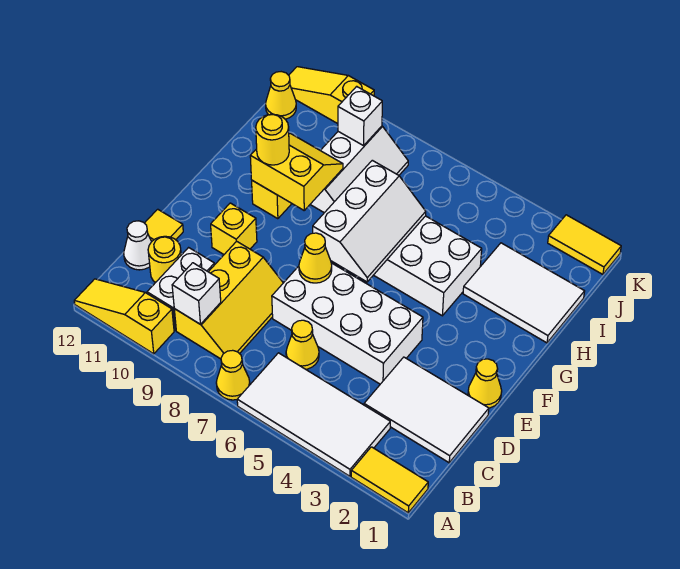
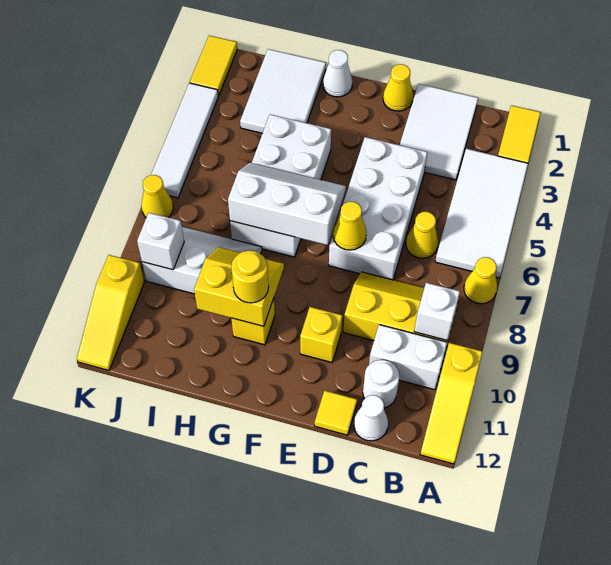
yellow 1x1 round brick [148,236,181,283] -> white 1x1 round brick [363,360,399,408]
none -> white 1x1 cone [323,50,352,97]
yellow 2x2 slope [250,133,343,210] -> yellow 2x2 slope turned to [194,247,284,326]
yellow 1x1 cone [266,72,296,119] -> yellow 1x1 cone moved to [141,175,173,217]
none -> white 1x4 tile [151,83,218,198]

